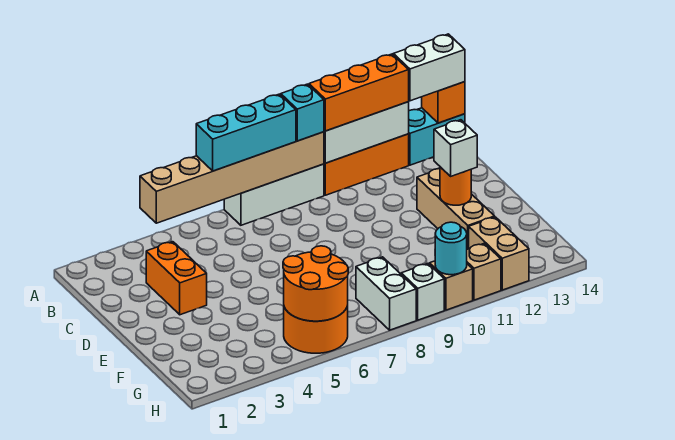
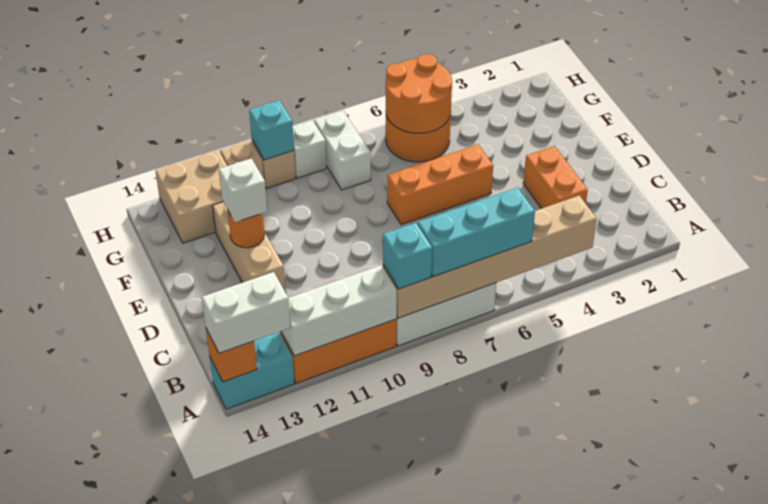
orange 1x3 brick [309,54,409,131] -> orange 1x3 brick moved to [387,145,493,225]
tan 1x2 brick [469,217,529,290] -> tan 2x2 brick [155,150,227,243]
cyan 1x1 round brick [435,222,467,275] -> cyan 1x1 brick [249,100,294,160]

